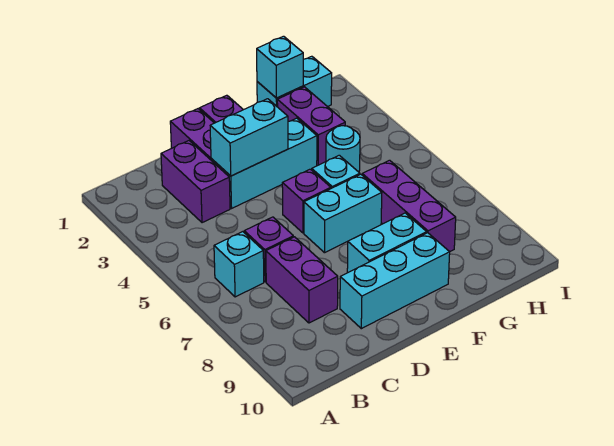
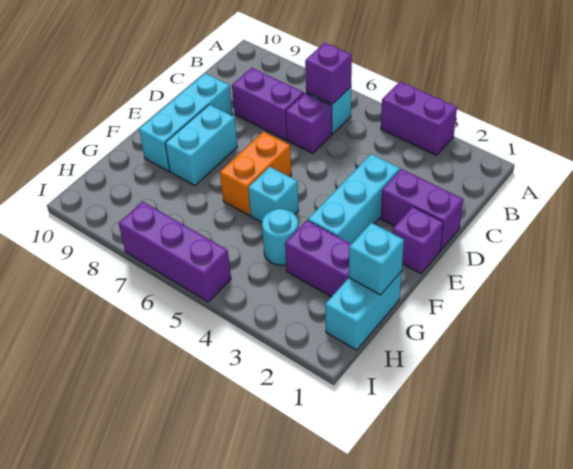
purple 1x2 brick [161,141,230,223] -> purple 1x2 brick moved to [381,82,457,155]
cyan 1x2 brick [210,99,288,176] -> none
purple 1x1 brick [282,169,331,233] -> purple 1x1 brick moved to [305,43,352,104]
cyan 1x2 brick [304,174,382,253] -> orange 1x2 brick [220,132,292,216]
purple 1x3 brick [362,160,456,252] -> purple 1x3 brick moved to [119,202,231,302]

